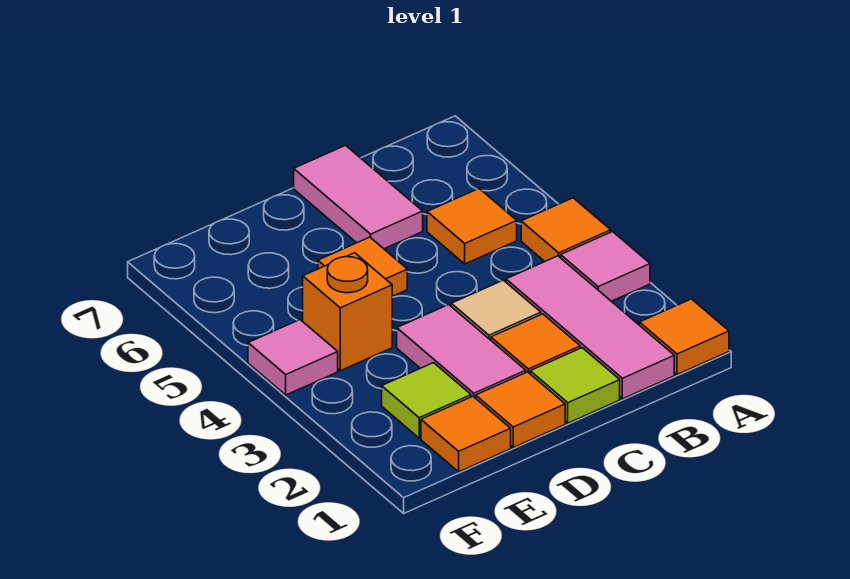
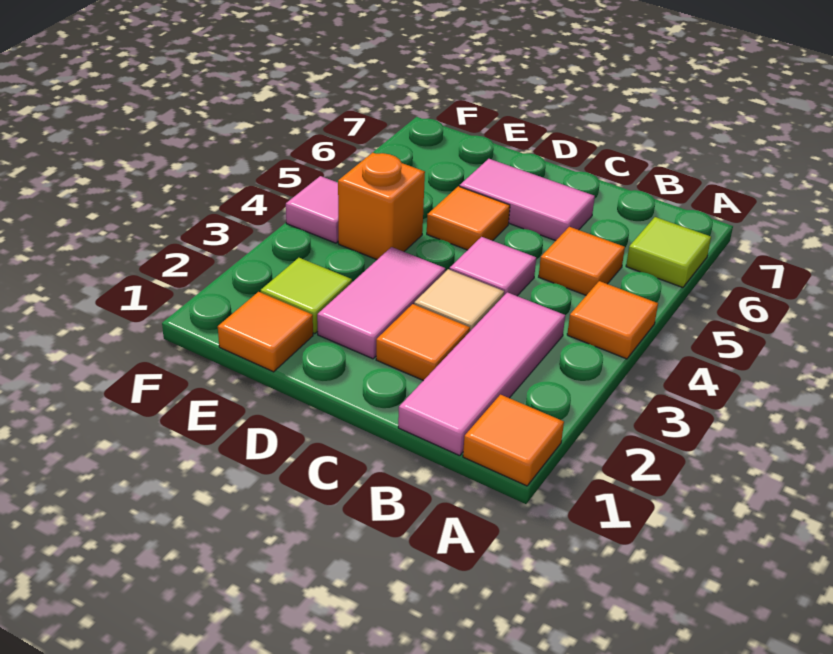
pink 1x1 tile [561,232,650,301] -> pink 1x1 tile moved to [450,237,536,296]
lime 1x1 tile [530,348,620,423] -> lime 1x1 tile moved to [626,217,711,288]
pink 1x2 tile [294,145,423,249] -> pink 1x2 tile turned to [460,159,595,241]
orange 1x1 tile [476,372,565,447] -> none

